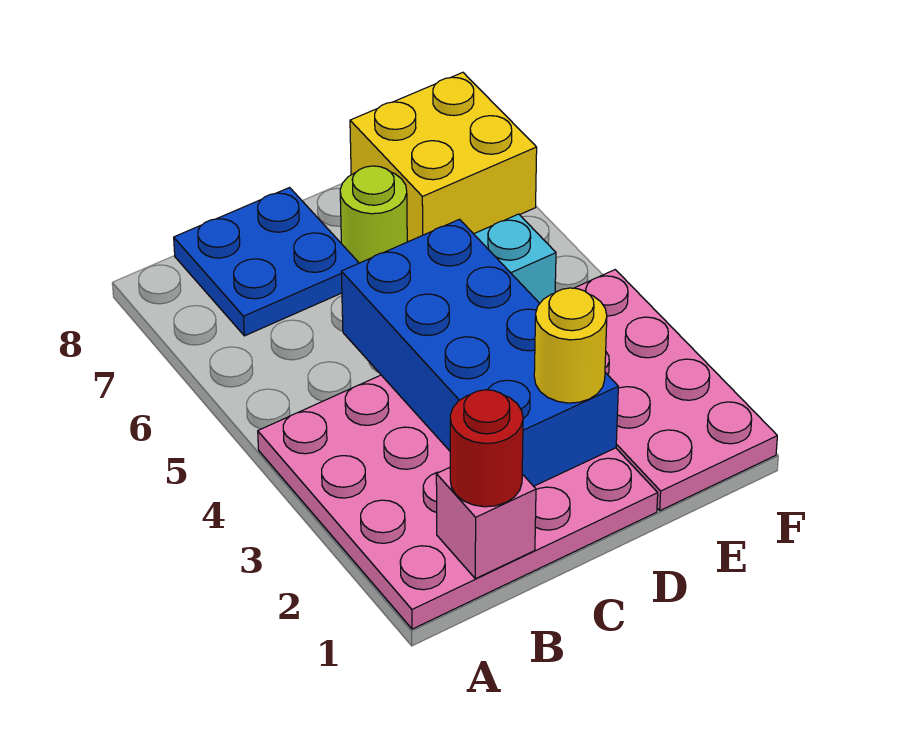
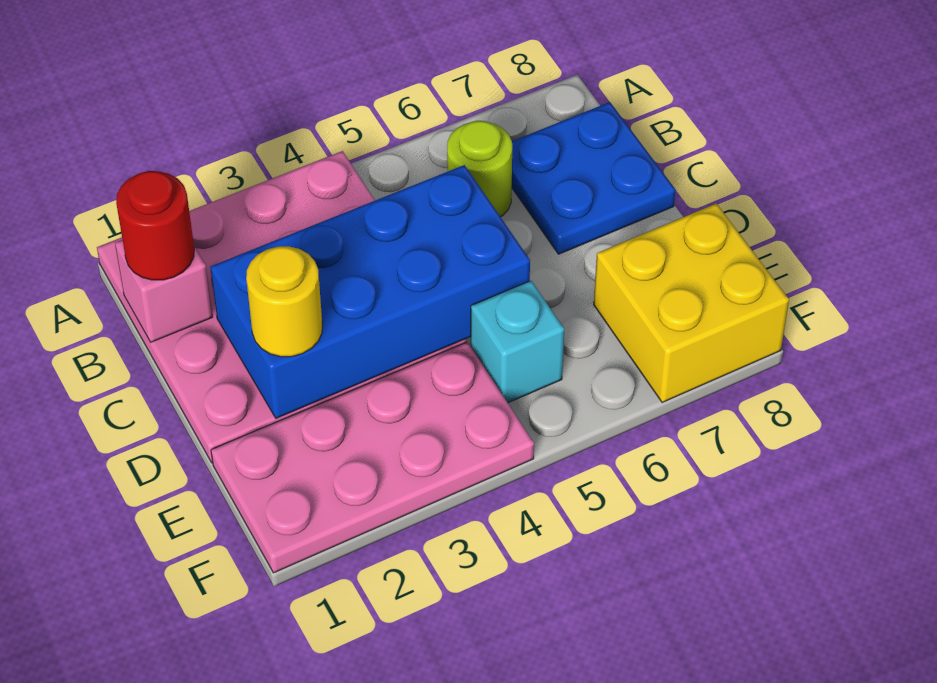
lime 1x1 round brick [340,166,407,263] -> lime 1x1 round brick moved to [447,121,512,217]

